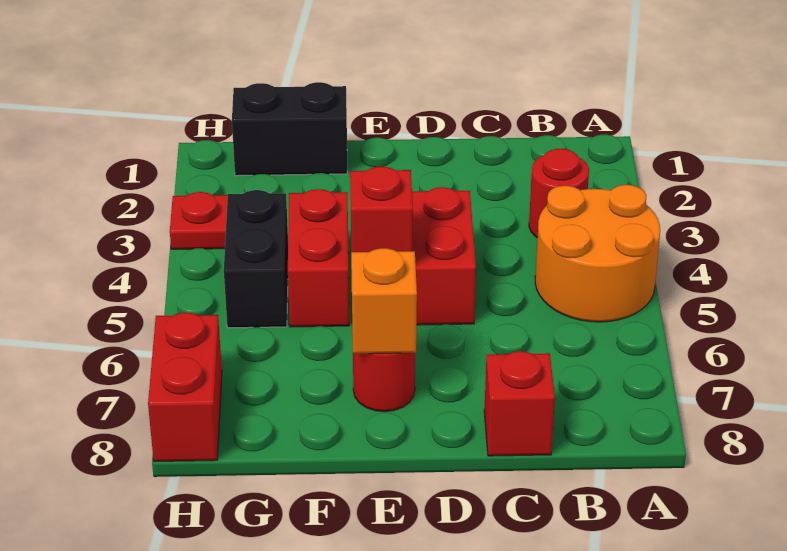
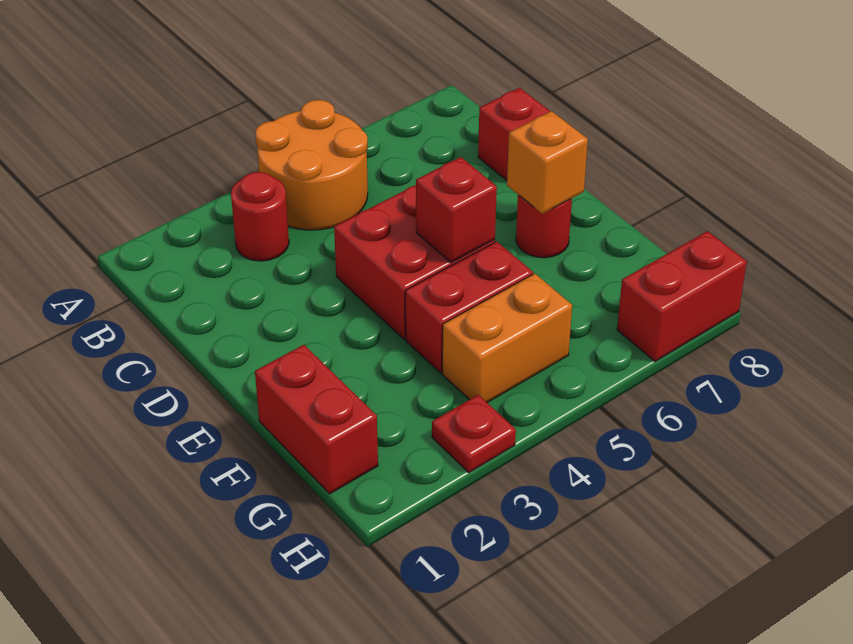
black 1x2 brick [232,82,347,176] -> red 1x2 brick [255,345,378,494]
black 1x2 brick [224,190,288,328] -> orange 1x2 brick [442,274,572,403]

